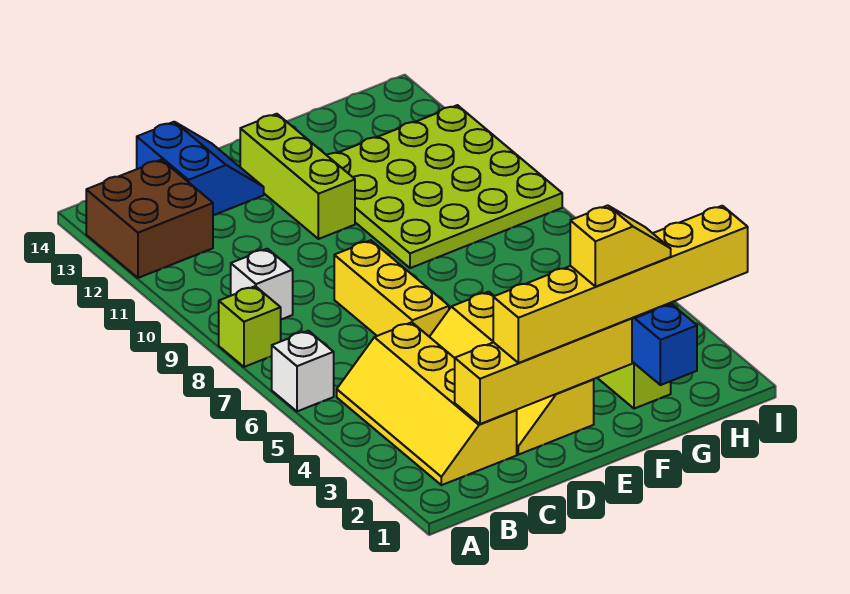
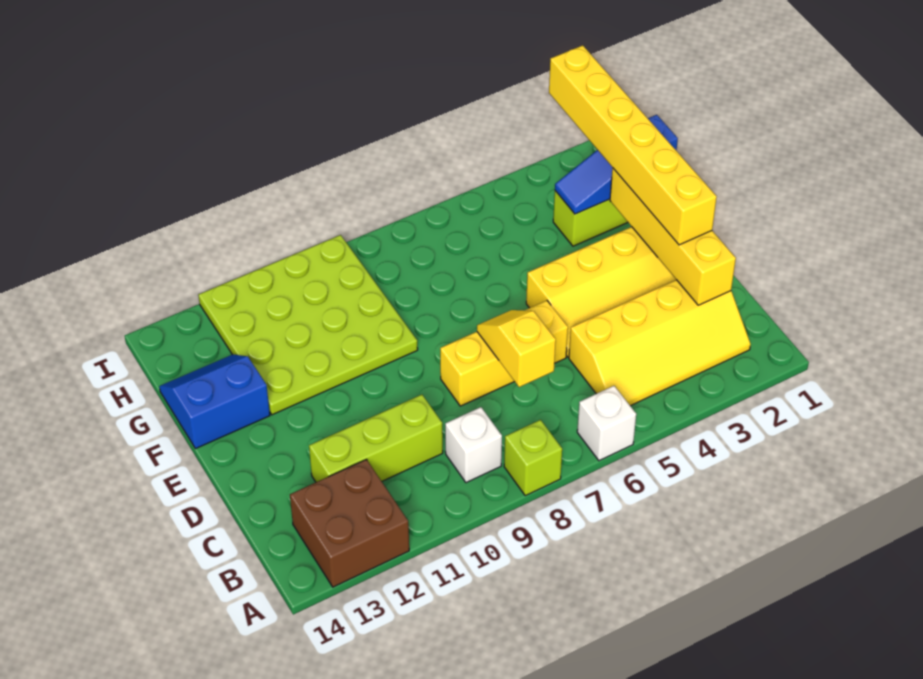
blue 2x2 slope [137,122,264,215] -> blue 2x2 slope moved to [159,354,270,449]
lime 1x3 brick [240,114,355,239] -> lime 1x3 brick moved to [309,395,443,482]
yellow 1x2 slope [570,205,671,287] -> yellow 1x2 slope moved to [477,310,556,387]

